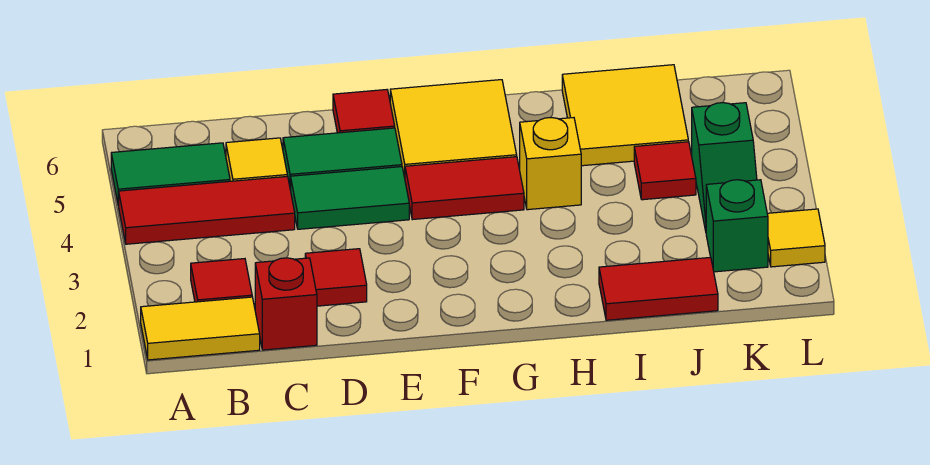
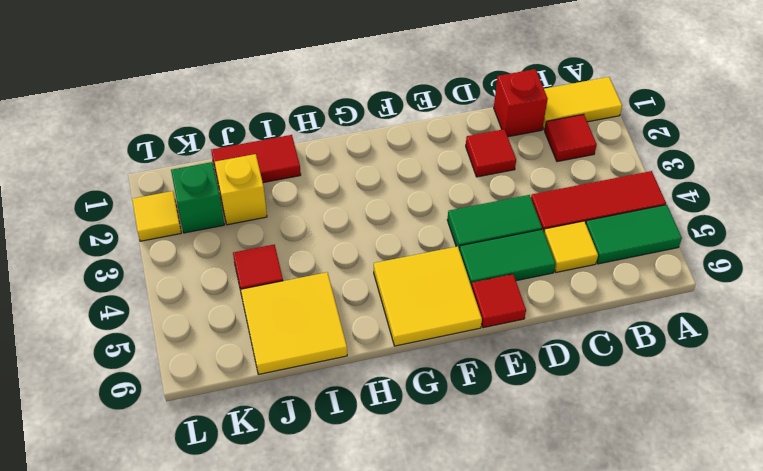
red 1x2 tile [405,157,524,220] -> none
yellow 1x1 brick [520,118,581,210] -> yellow 1x1 brick moved to [215,154,267,225]
green 1x2 slope [692,103,757,231] -> none

